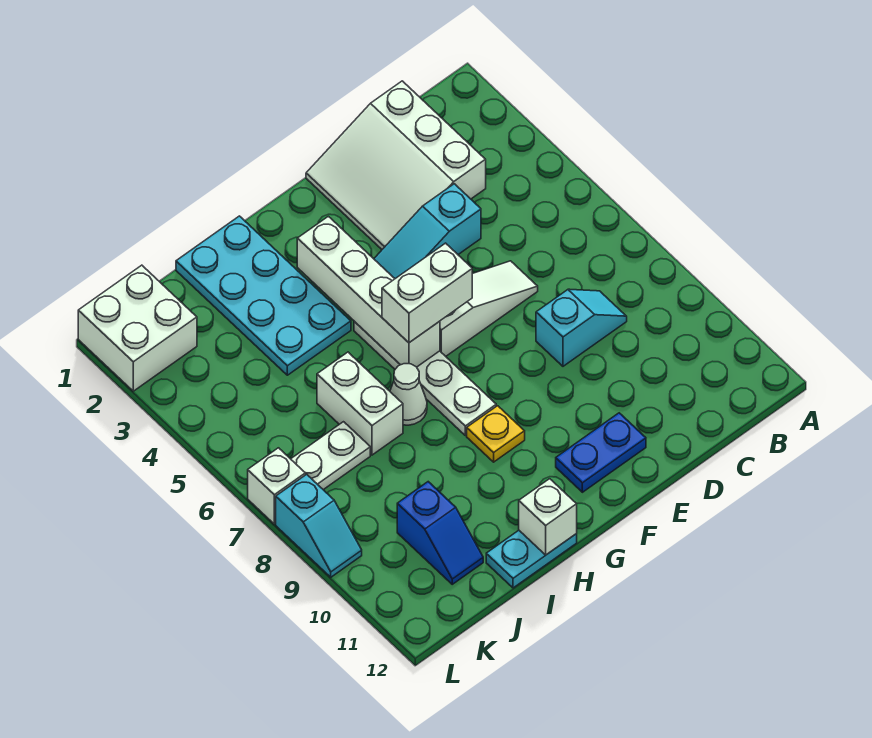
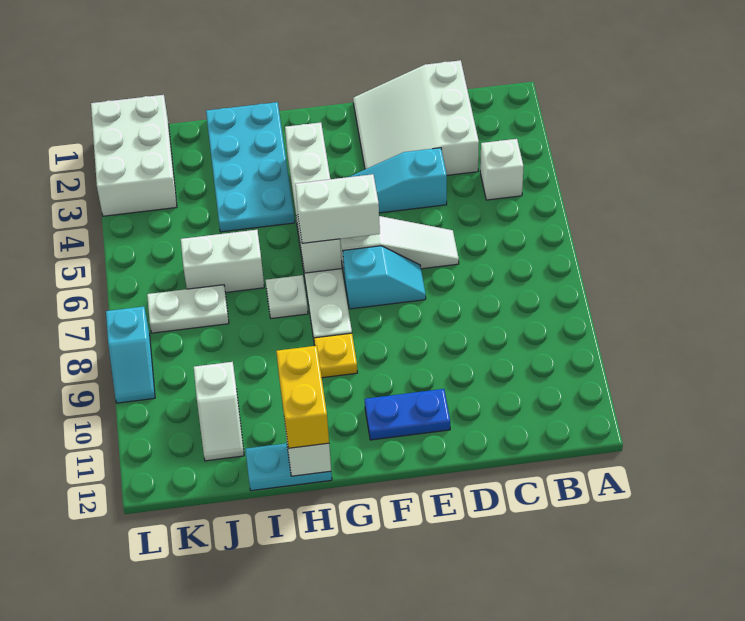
cyan 1x2 slope [536,289,627,366] -> cyan 1x2 slope moved to [343,246,426,309]
white 1x1 cone [390,364,427,425] -> white 1x1 plate [266,275,308,319]
none -> yellow 1x2 brick [276,346,329,448]
white 1x2 brick [317,352,403,455] -> white 1x2 brick turned to [181,230,264,293]
blue 1x2 slope [397,482,483,584] -> white 1x2 slope [194,362,244,461]
white 2x2 brick [78,265,197,391] -> white 2x3 brick [91,95,177,216]
white 1x1 brick [248,448,305,524] -> white 1x1 brick moved to [480,139,524,200]

